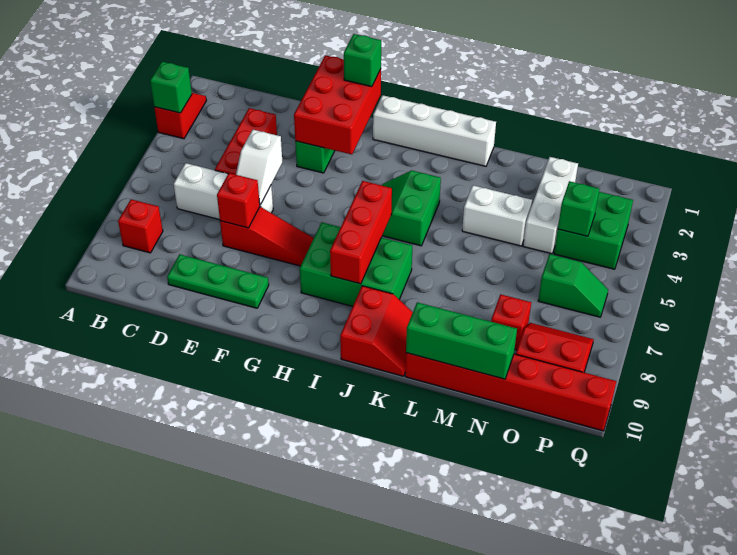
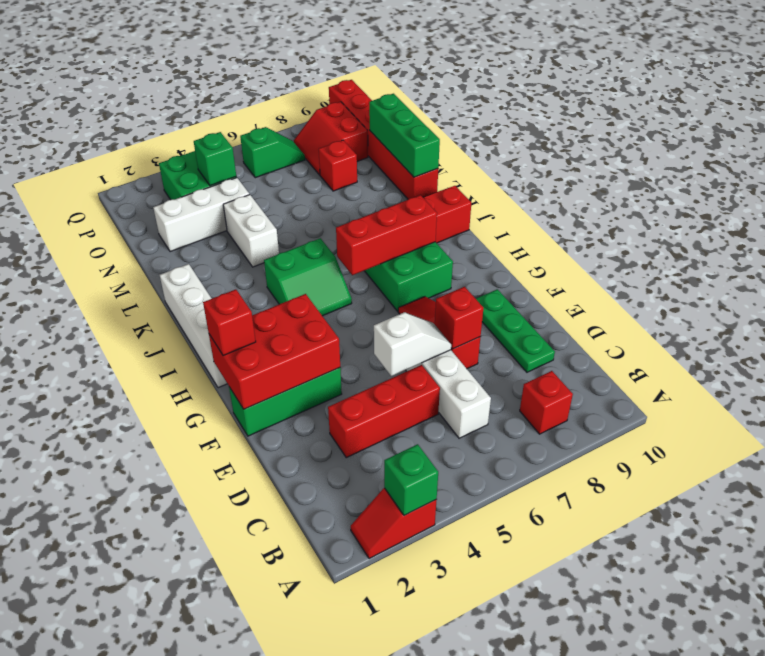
green 1x1 brick [344,34,381,87] -> red 1x1 brick [203,289,256,356]
green 1x2 slope [538,254,608,317] -> green 1x2 slope turned to [240,127,305,178]

